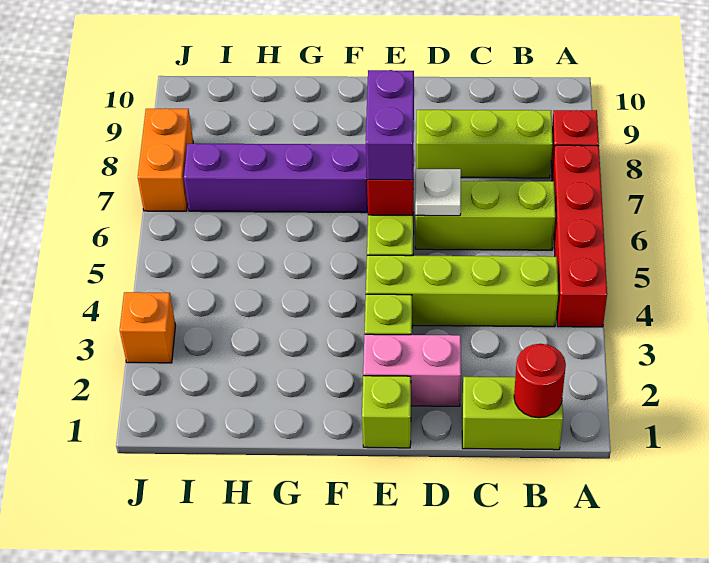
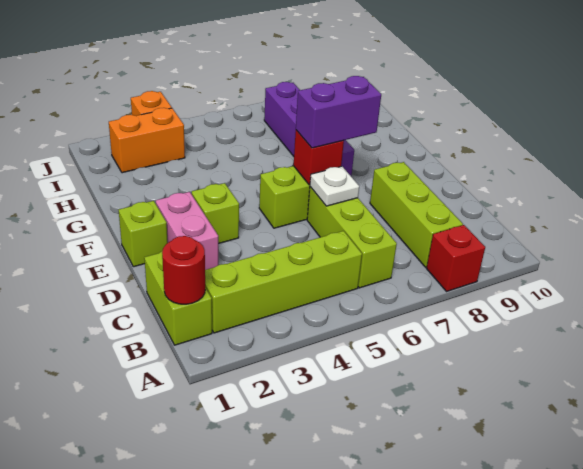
red 1x4 brick [552,145,607,327] -> none
lime 1x4 brick [366,255,558,327] -> lime 1x4 brick turned to [205,231,362,333]
orange 1x2 brick [138,108,193,211] -> orange 1x2 brick moved to [109,108,185,173]

